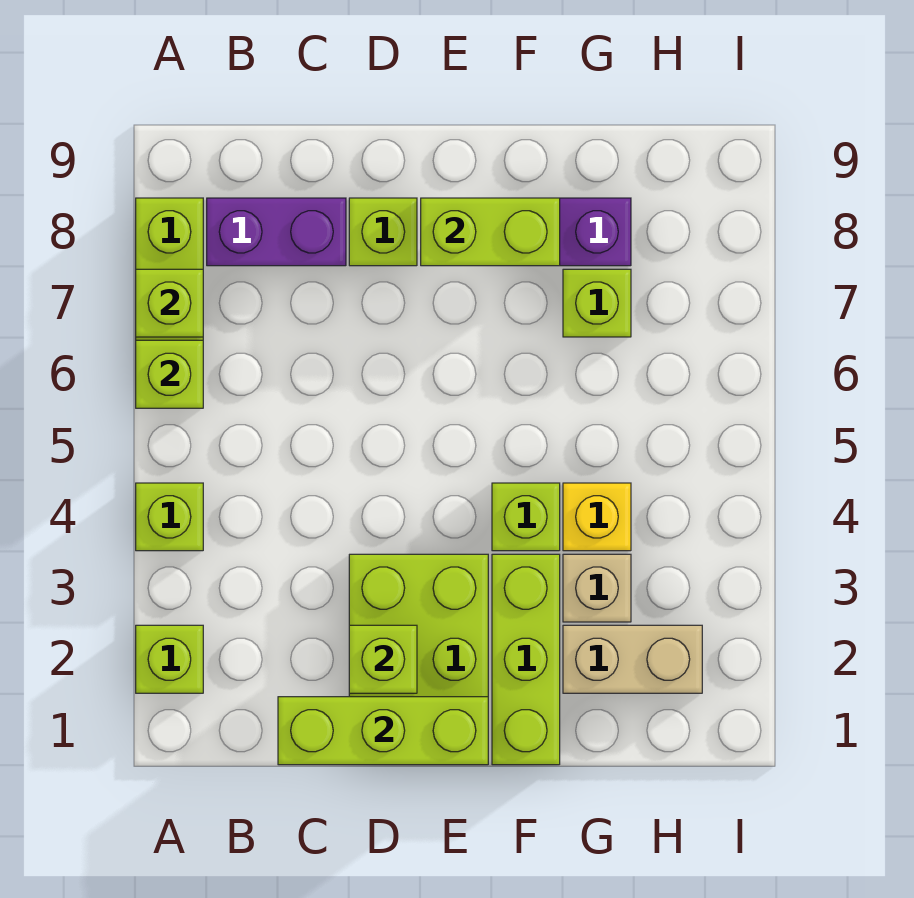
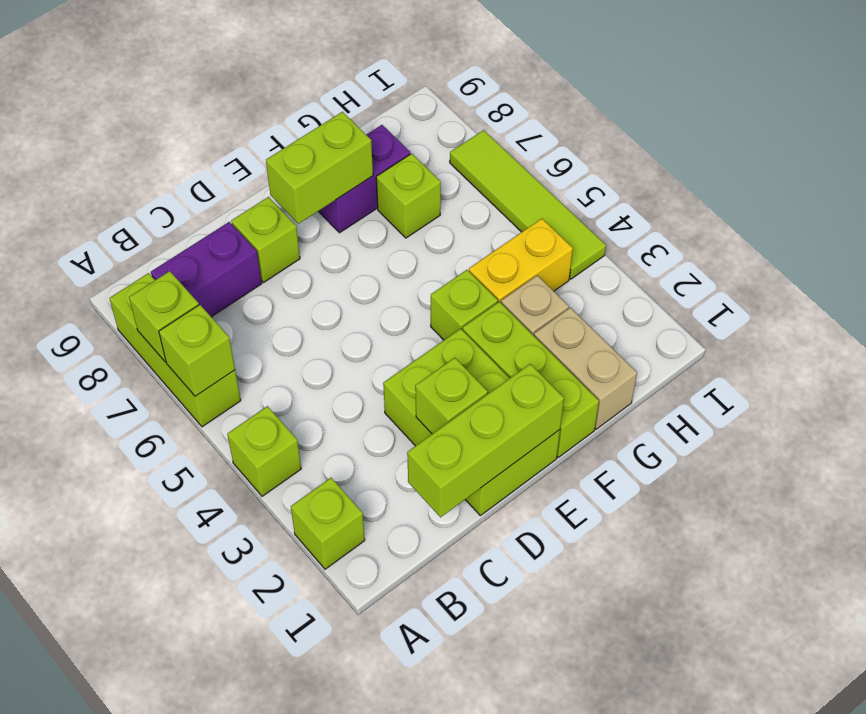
tan 1x2 brick [563,625,702,693] -> tan 1x2 brick turned to [534,308,637,429]
yellow 1x1 brick [563,483,631,551] -> yellow 1x2 brick [469,219,573,303]
none -> lime 1x4 tile [450,130,606,279]

